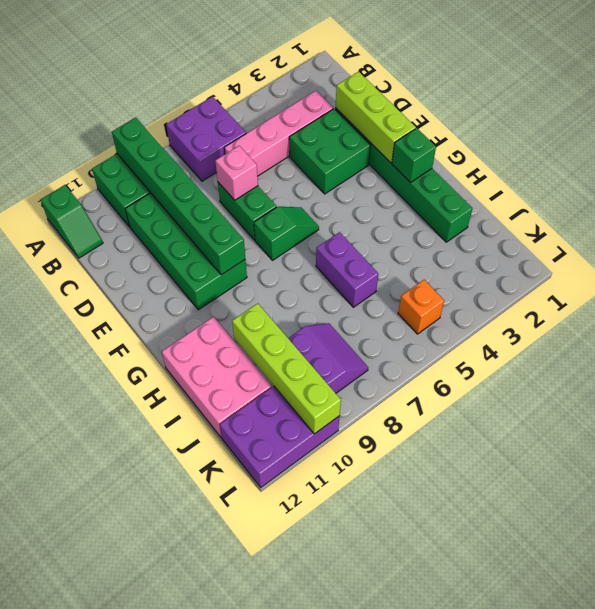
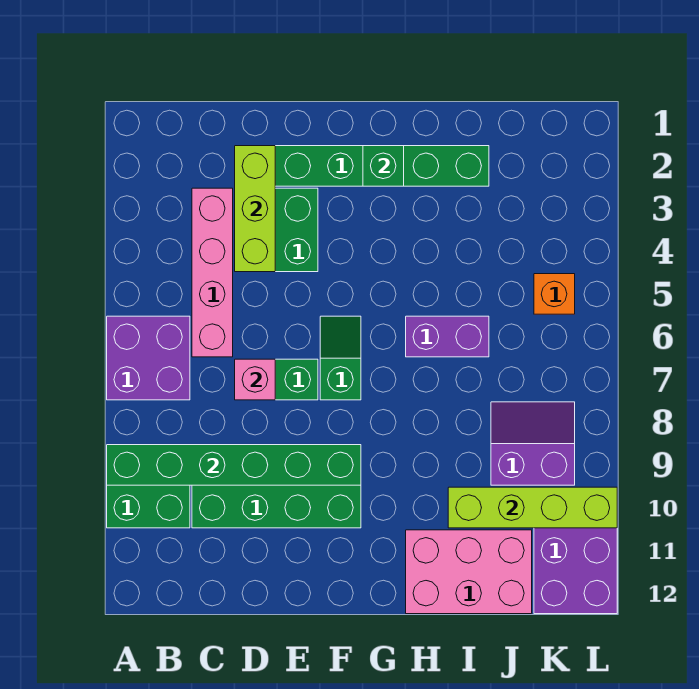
green 1x2 slope [41,185,103,258] -> none
lime 1x3 brick [335,72,416,163] -> lime 1x3 brick turned to [235,146,275,272]

